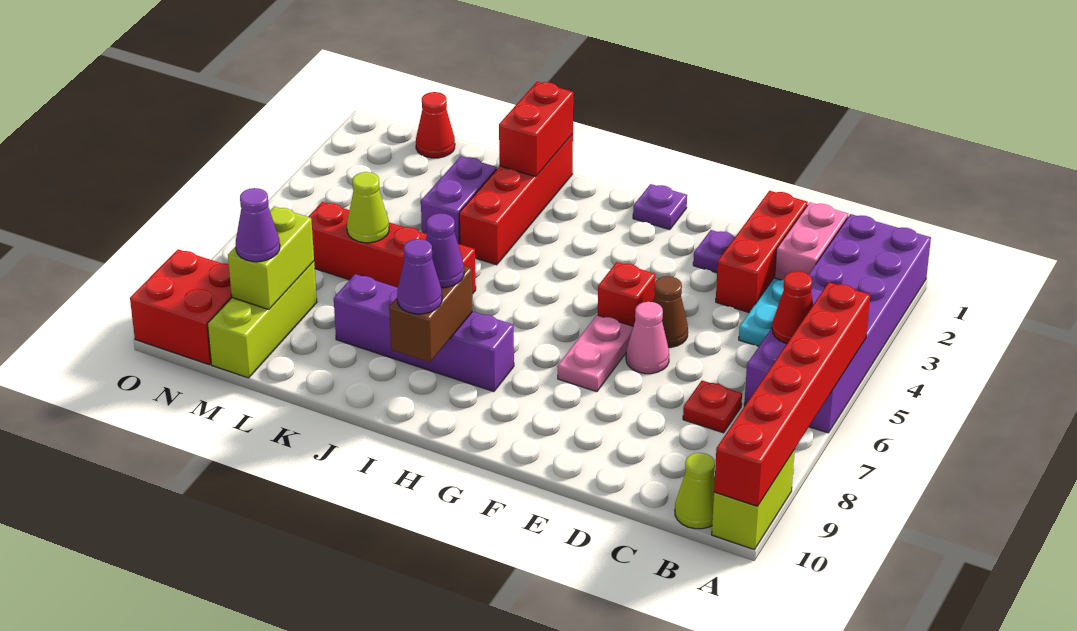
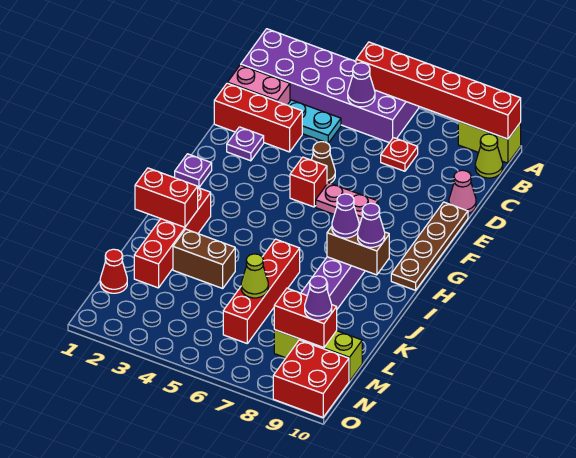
red 1x1 cone [772,271,813,343] -> purple 1x1 cone [348,63,375,107]
pink 1x1 cone [626,302,669,374] -> pink 1x1 cone moved to [449,170,476,214]
none -> brown 1x4 plate [391,202,468,290]
red 1x4 brick [459,134,573,265] -> red 1x4 brick turned to [134,188,211,288]
purple 1x2 brick [421,156,497,244] -> brown 1x2 brick [173,229,235,288]
lime 1x2 brick [228,206,314,309] -> red 1x2 brick [274,288,337,348]

